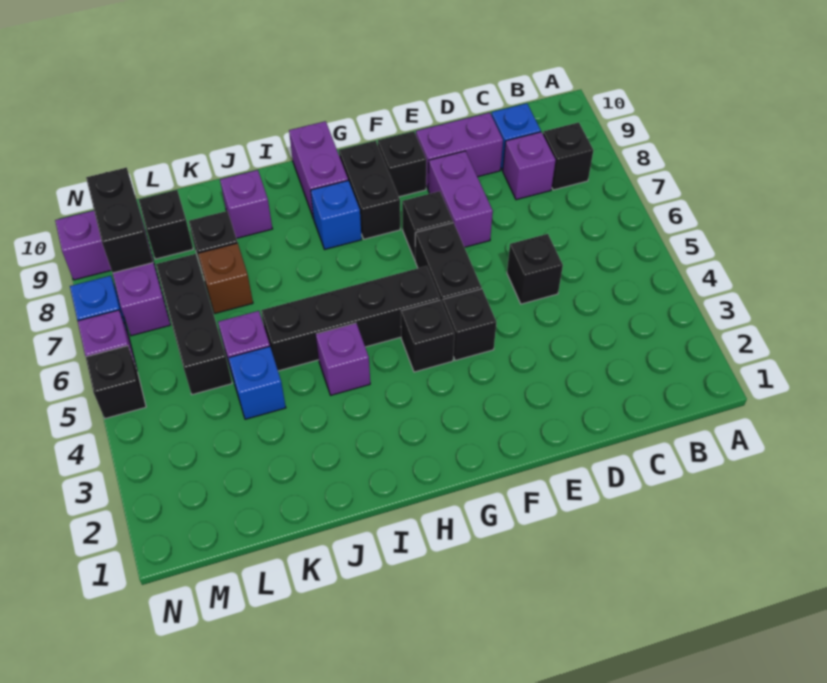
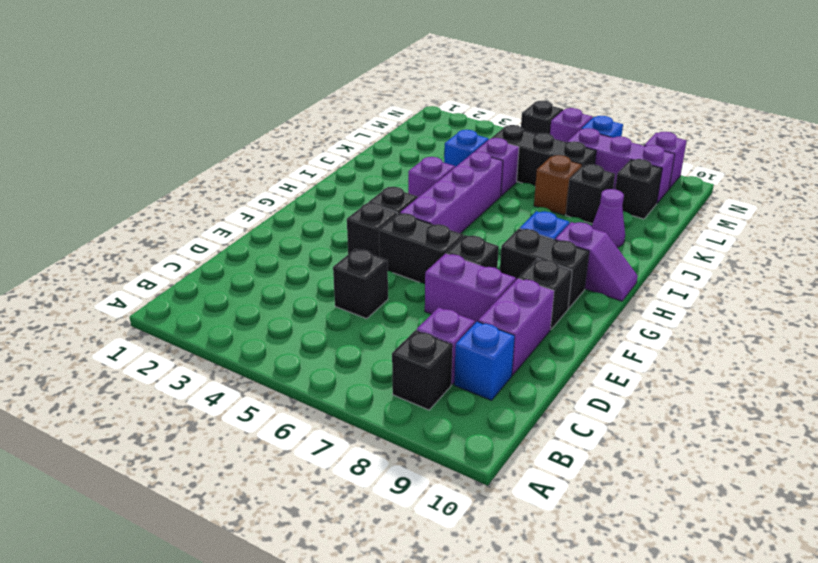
black 1x4 brick [261,266,440,371] -> purple 1x4 brick [400,152,503,233]
purple 1x2 brick [289,121,348,218] -> purple 1x2 slope [555,222,638,301]
purple 1x1 brick [220,170,272,238] -> purple 1x1 cone [592,189,625,247]
black 1x2 brick [86,167,153,273] -> none

